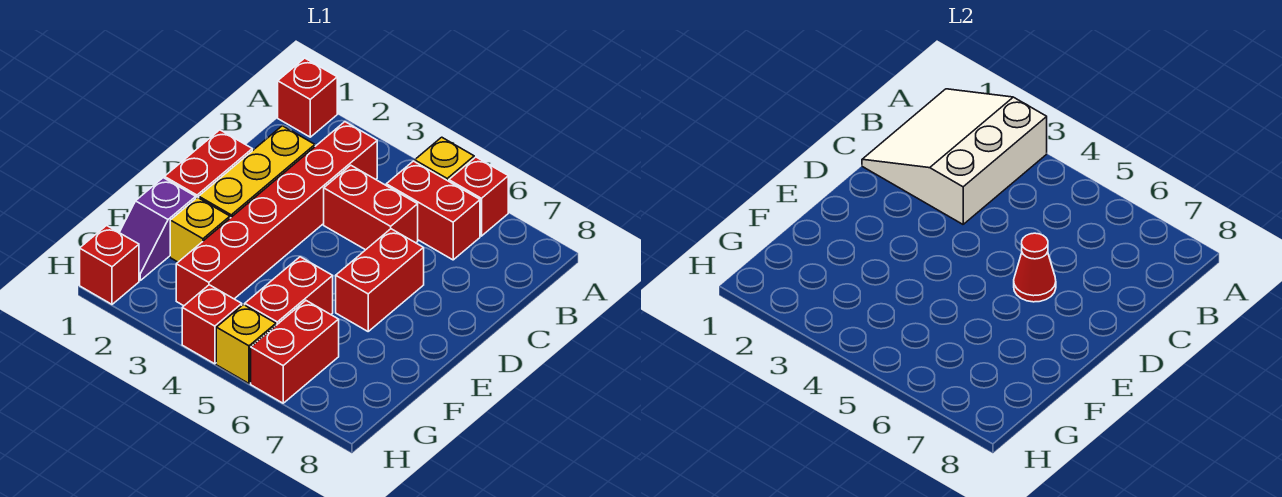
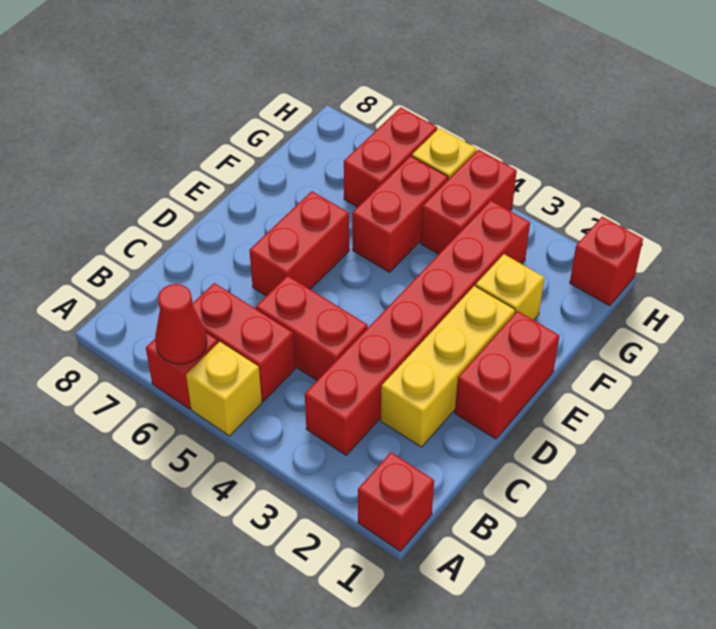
white 3x3 slope [862,89,1047,224] -> none
red 1x1 cone [1014,233,1056,302] -> red 1x1 cone moved to [155,284,207,364]
purple 1x2 slope [119,178,196,280] -> none
red 1x1 brick [182,285,242,364] -> red 1x2 brick [421,150,517,254]

